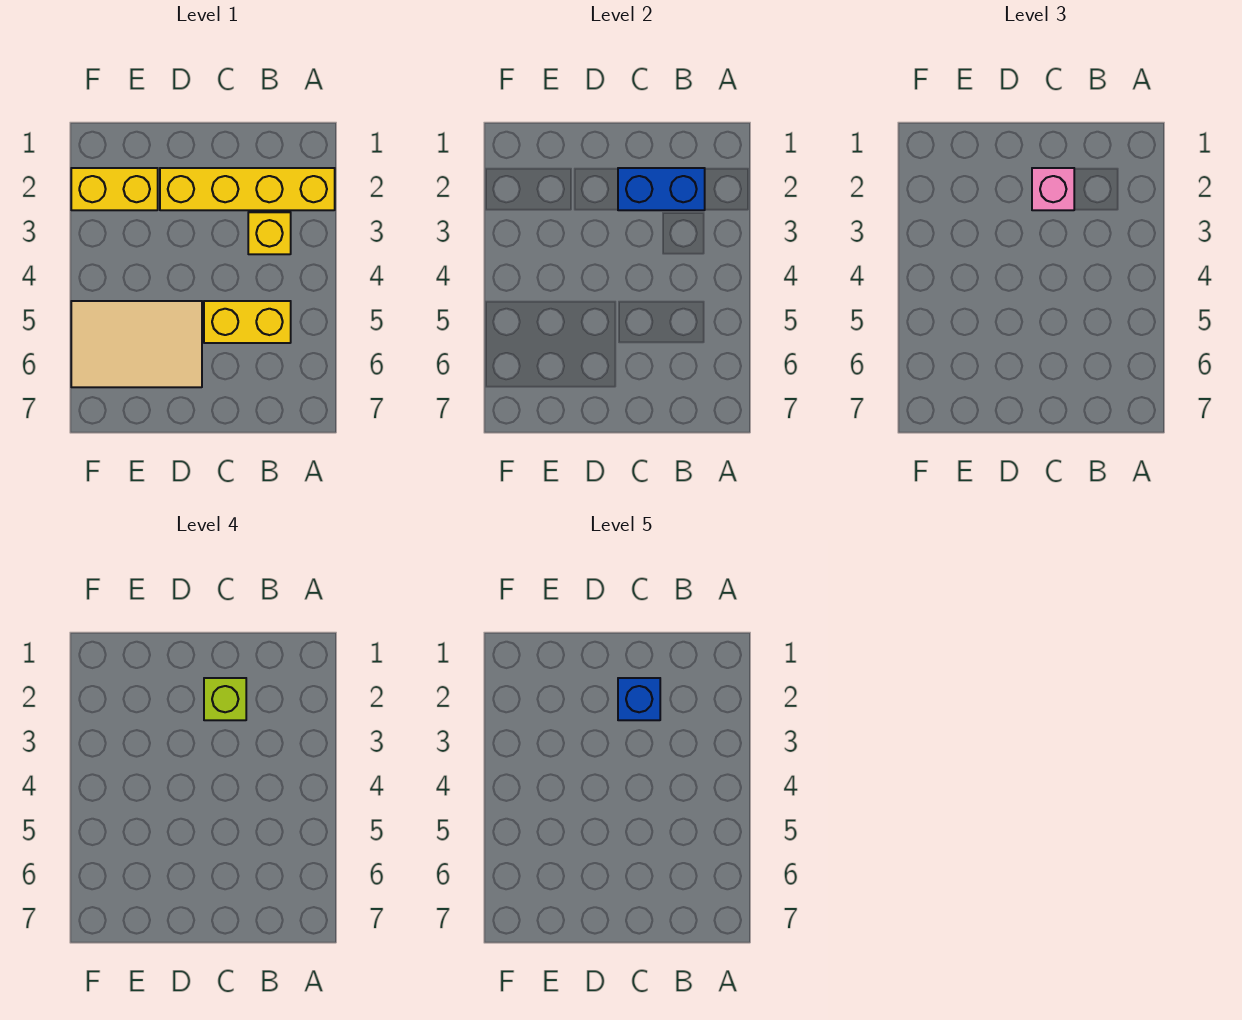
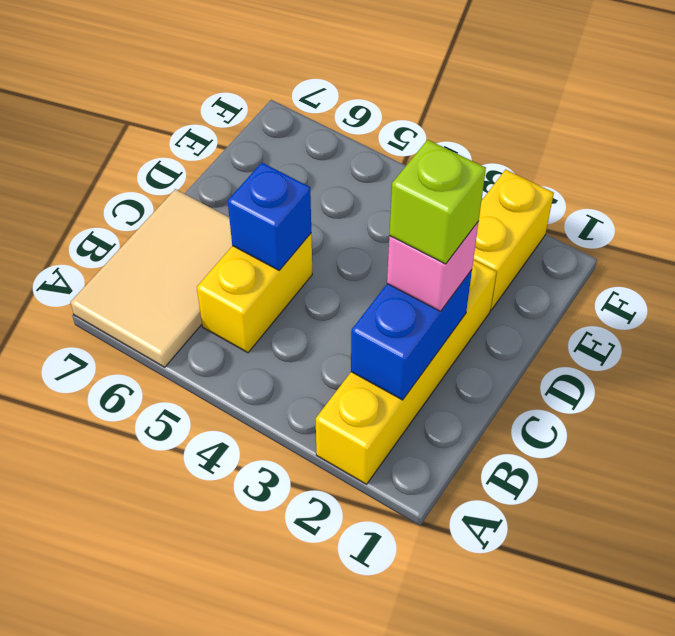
yellow 1x1 brick [248,212,291,254] -> none
blue 1x1 brick [618,678,660,720] -> blue 1x1 brick moved to [228,163,311,270]
tan 2x3 tile [71,301,202,387] -> tan 2x3 tile moved to [70,189,232,367]

